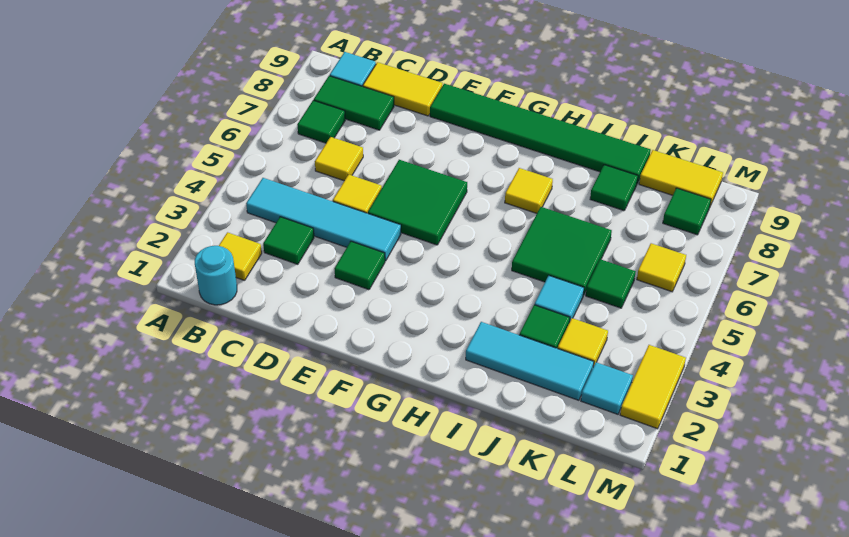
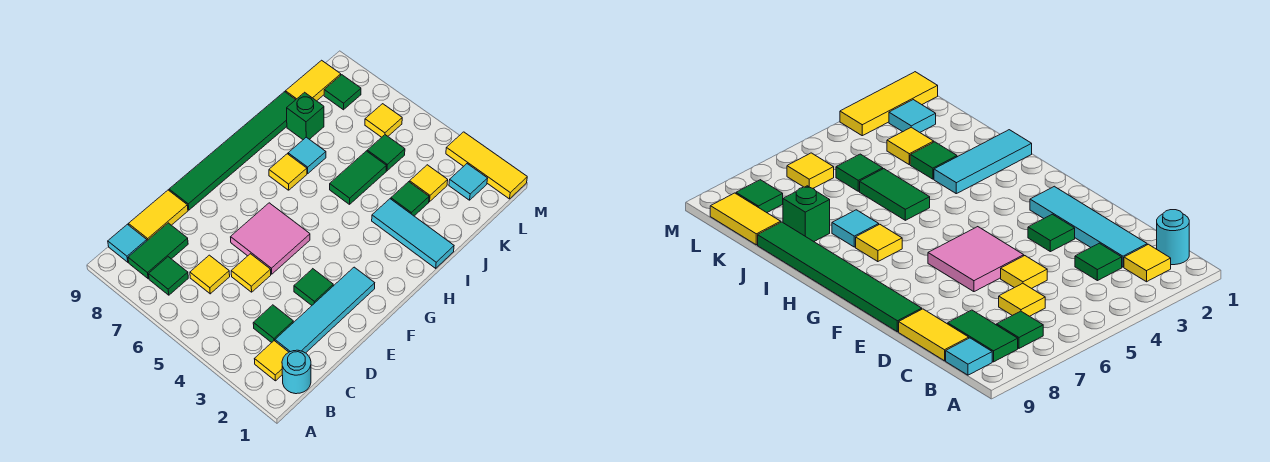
cyan 1x4 tile [246,178,401,261] -> cyan 1x4 tile moved to [275,267,375,353]
green 2x2 tile [368,160,467,245] -> pink 2x2 tile [231,203,310,274]
cyan 1x3 tile [466,322,594,400] -> cyan 1x3 tile turned to [372,199,454,268]
green 2x2 tile [512,207,612,295] -> green 1x2 tile [330,151,386,204]
cyan 1x1 tile [534,276,584,322] -> cyan 1x1 tile moved to [288,137,326,173]
green 1x1 tile [590,165,638,211] -> green 1x1 brick [287,92,324,140]
yellow 1x2 tile [620,345,686,429] -> yellow 1x3 tile [446,132,527,199]

